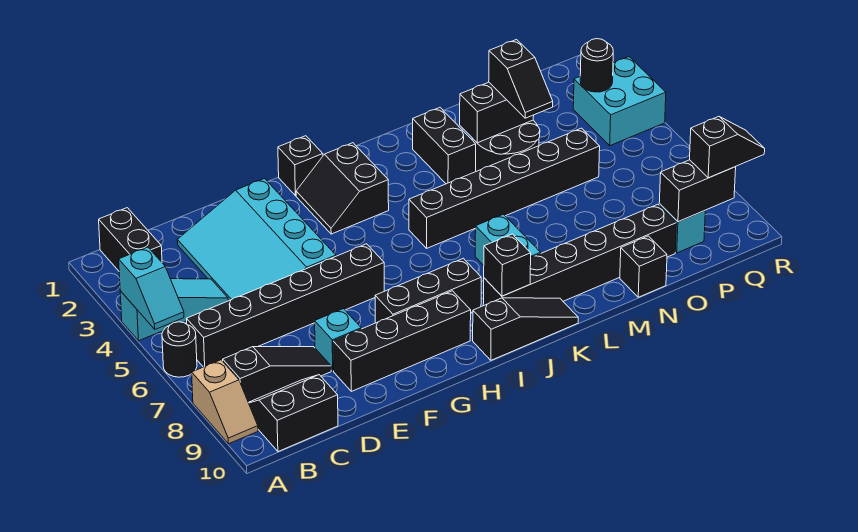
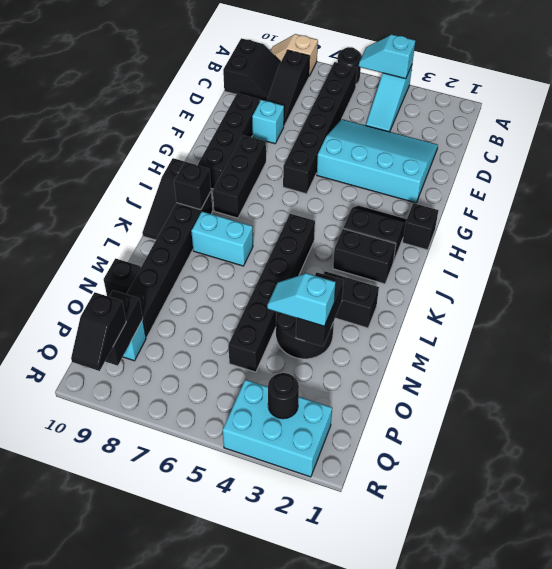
black 1x2 brick [99,208,162,271] -> black 1x2 brick moved to [333,229,396,284]
black 1x2 slope [489,40,553,118] -> cyan 1x2 slope [267,273,336,326]
cyan 2x2 brick [573,57,666,145] -> cyan 2x3 brick [222,380,332,477]

